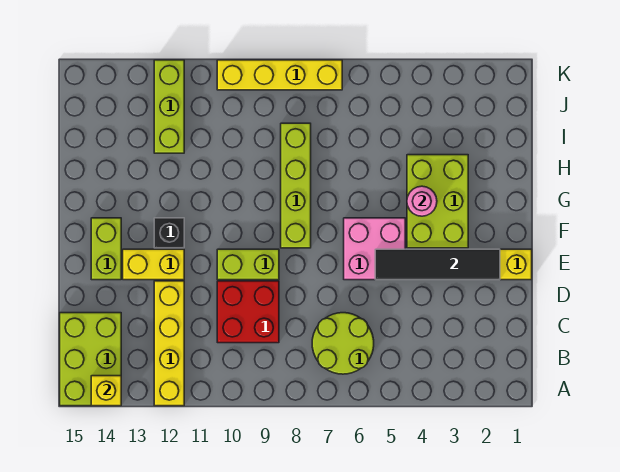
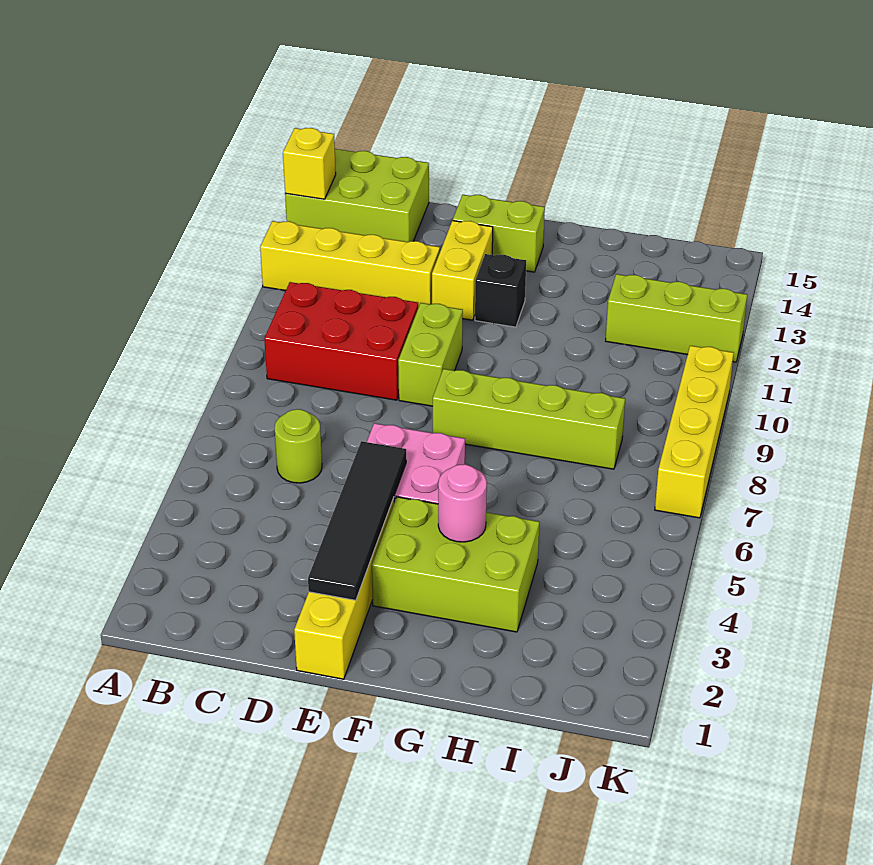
lime 2x2 round brick [312,313,374,374] -> lime 1x1 round brick [275,409,322,483]
red 2x2 brick [217,281,279,343] -> red 2x3 brick [264,282,418,400]

